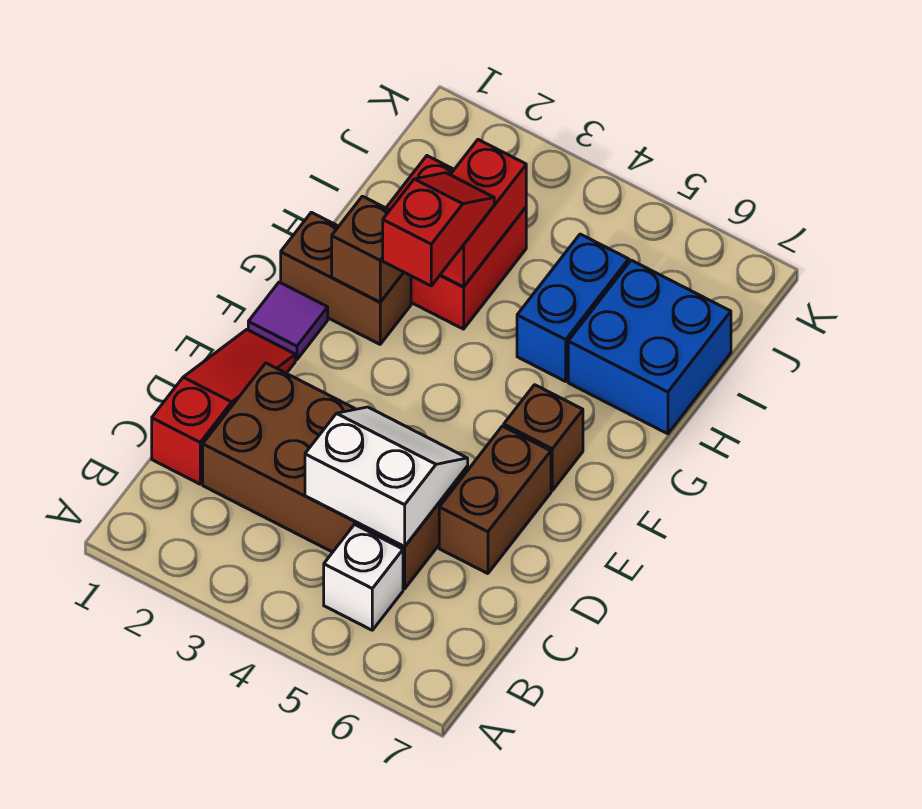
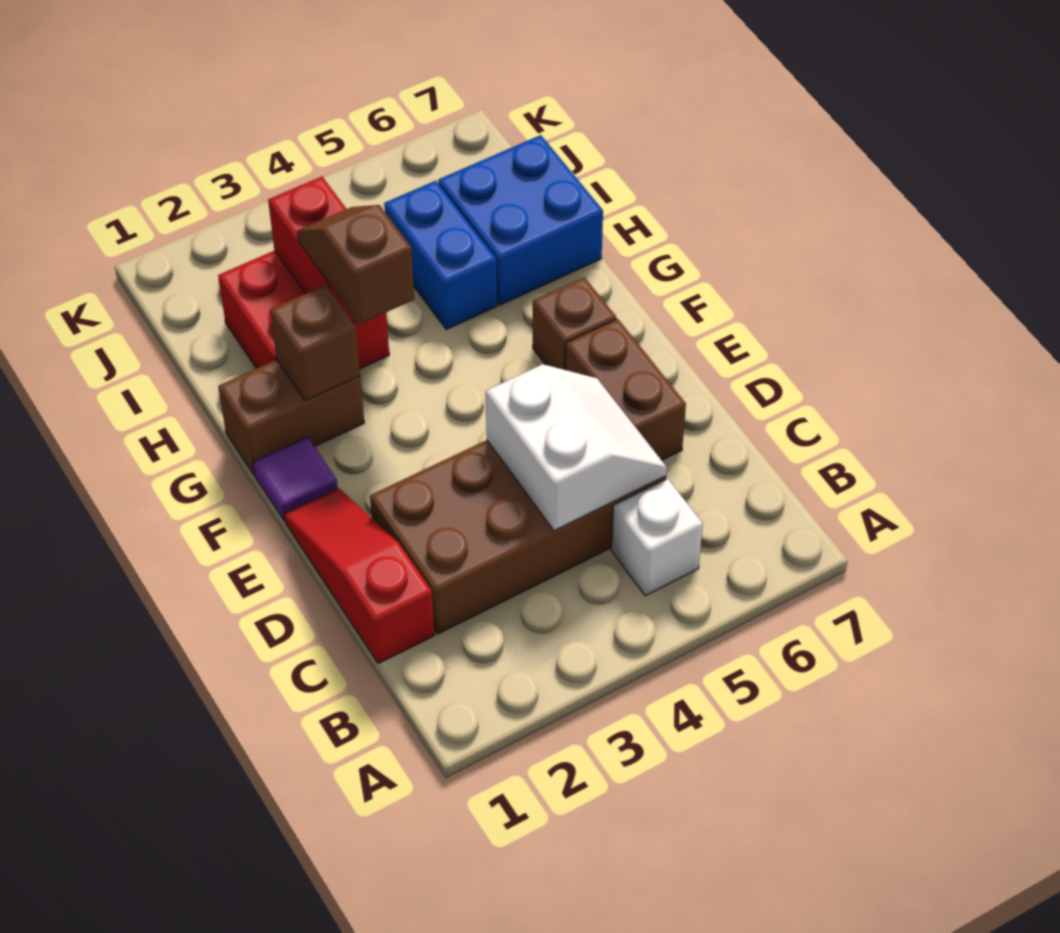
white 2x2 slope [305,407,468,547] -> white 2x2 slope turned to [486,364,667,531]
red 1x2 slope [383,173,494,286] -> brown 1x2 slope [297,205,414,324]

